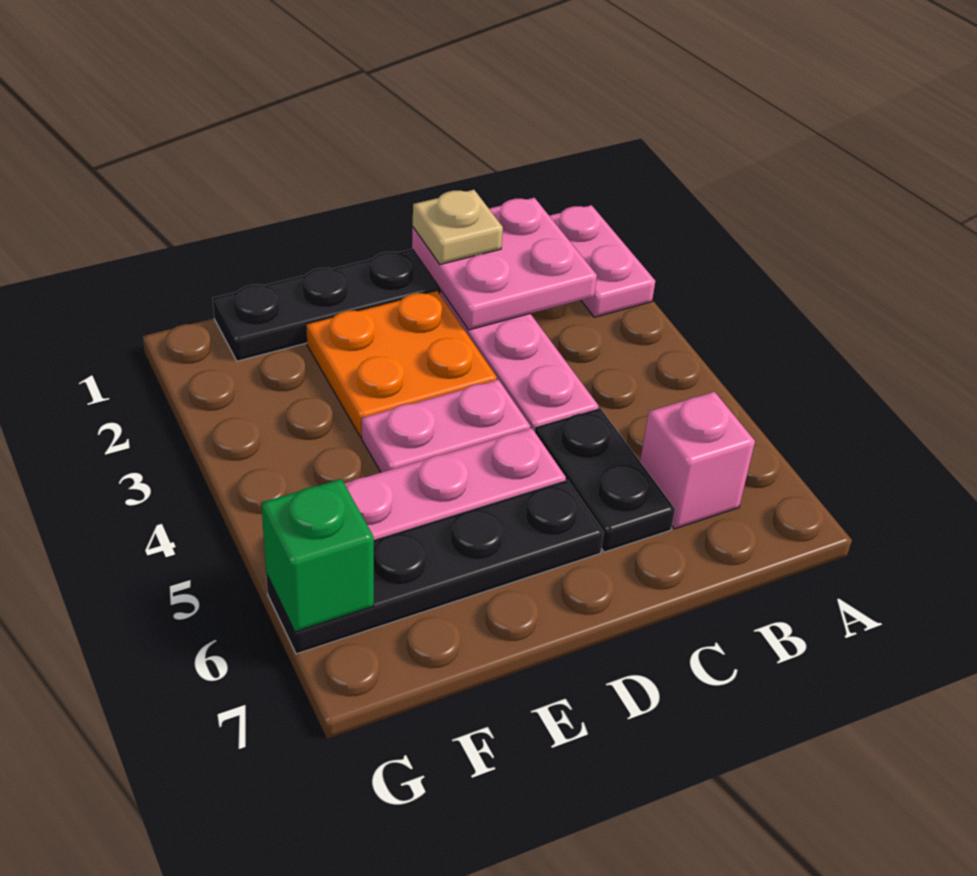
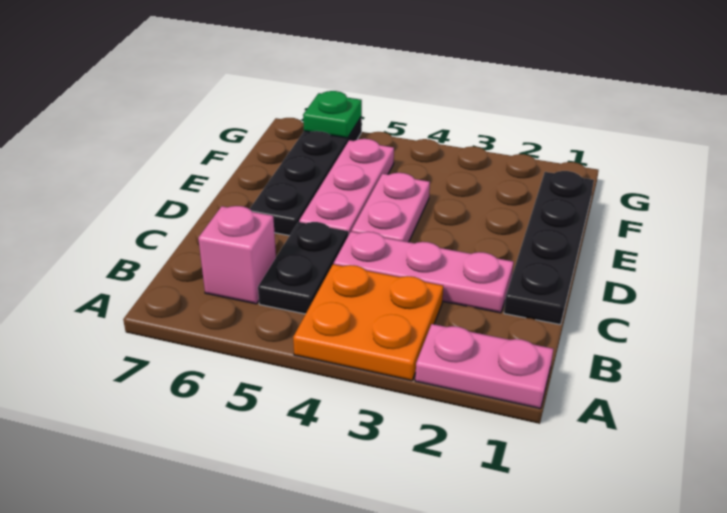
pink 2x2 plate [412,198,597,330] -> none
tan 1x1 plate [413,190,503,264] -> none
black 1x2 plate [535,408,675,552] -> black 1x2 plate turned to [258,222,348,314]
orange 2x2 plate [306,291,497,437] -> orange 2x2 plate moved to [293,264,443,381]
green 1x1 brick [261,479,374,632] -> green 1x1 plate [303,91,362,138]

